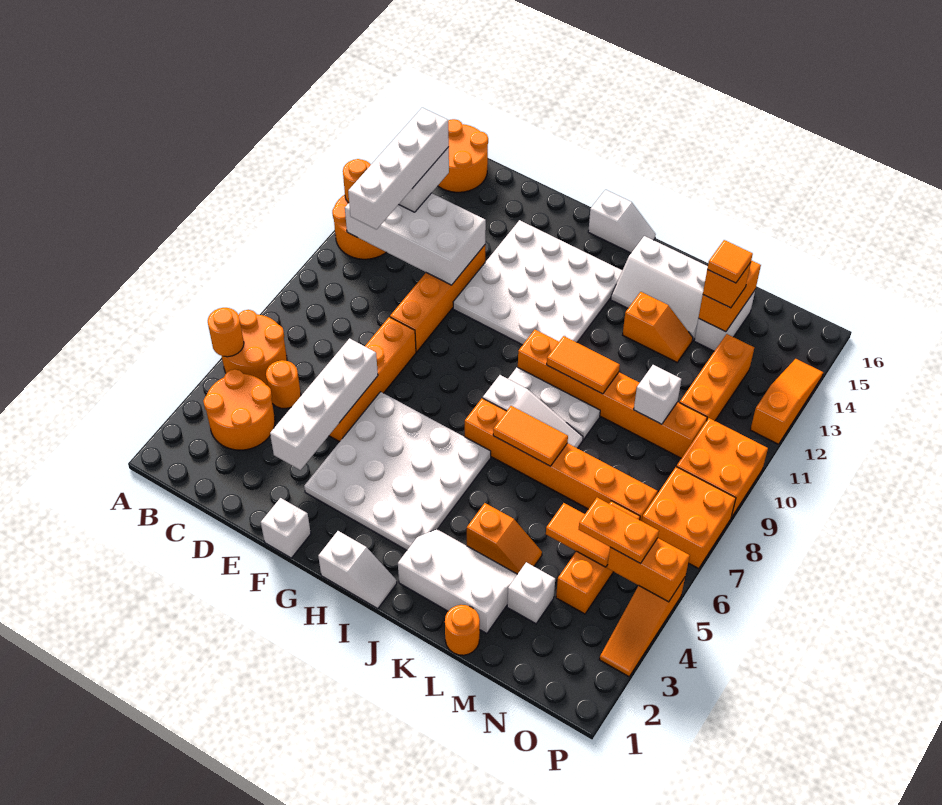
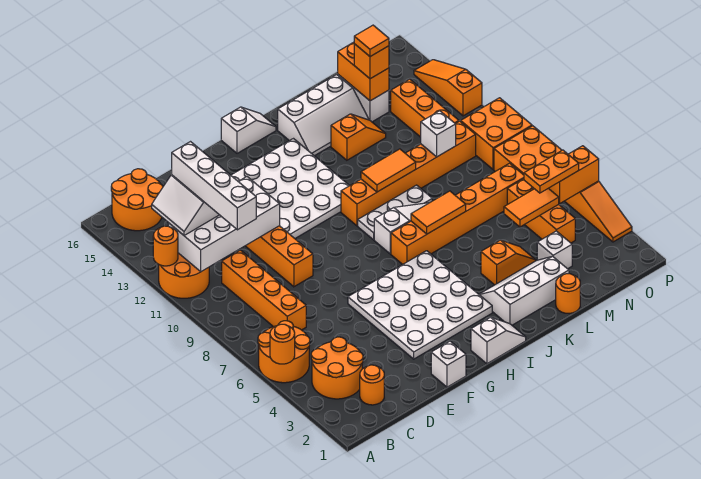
orange 1x1 round brick [266,360,301,409] -> orange 1x1 round brick moved to [360,365,384,405]
white 1x4 brick [270,338,378,470] -> none
orange 1x4 brick [329,317,416,442] -> orange 1x4 brick moved to [222,250,306,330]

